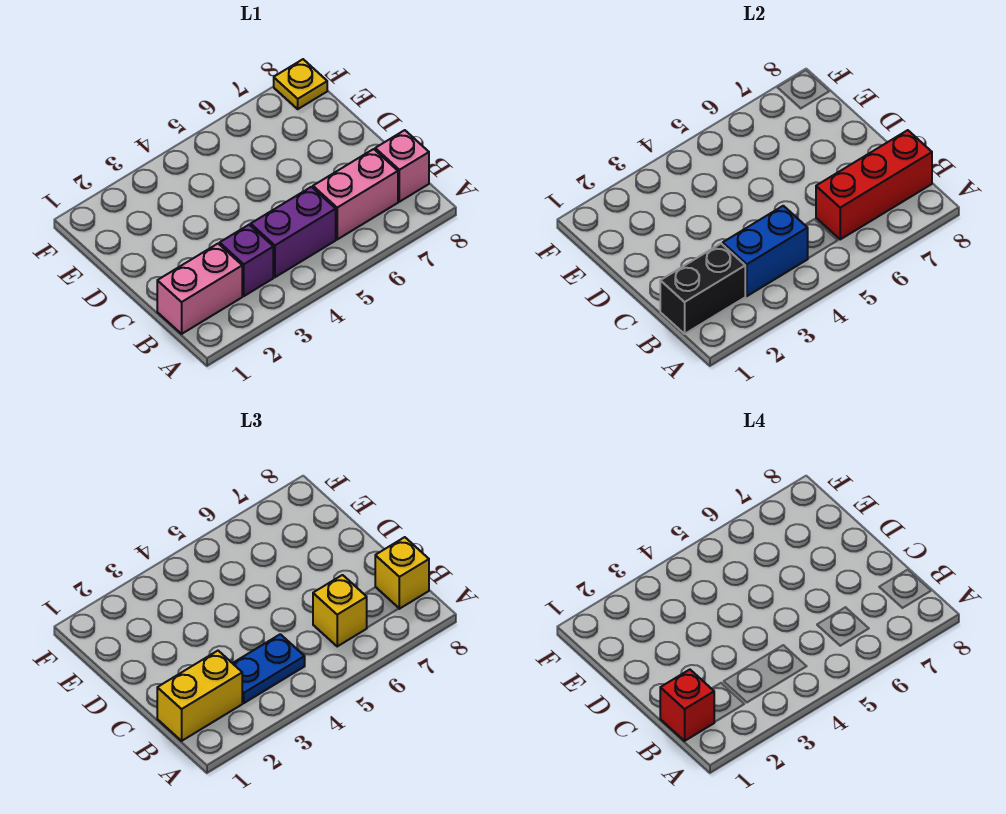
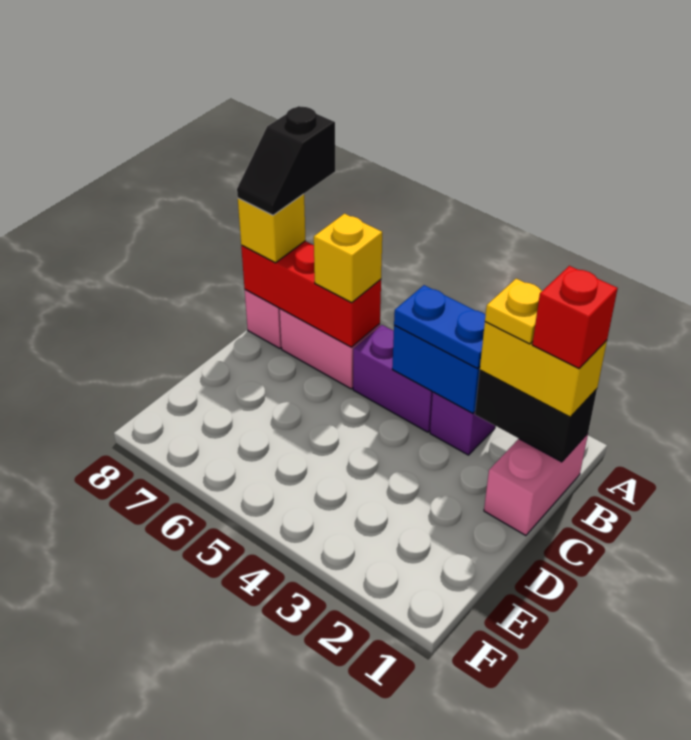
none -> black 1x2 slope [237,106,335,215]
pink 1x2 brick [157,244,242,334] -> pink 1x2 brick turned to [484,434,588,536]
yellow 1x1 plate [274,59,327,109] -> yellow 1x1 plate moved to [485,279,542,344]

